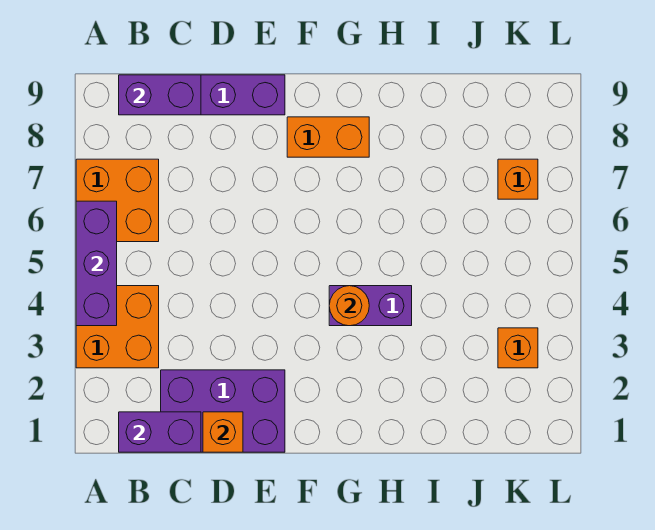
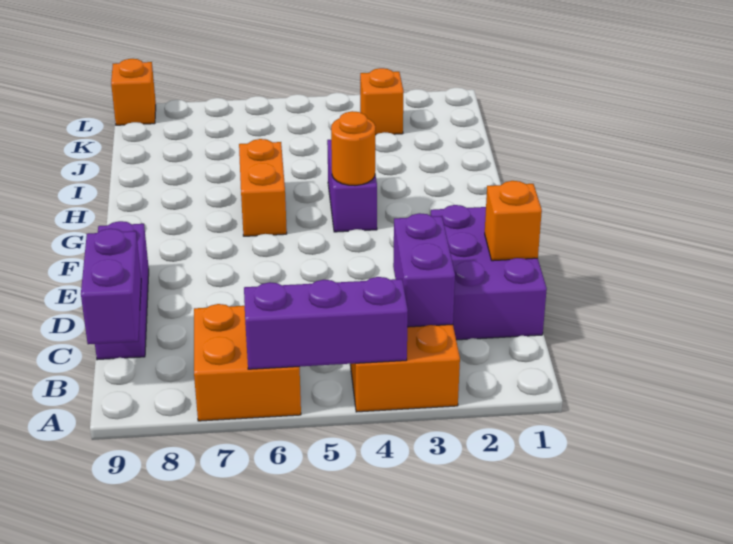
purple 1x2 brick [119,412,201,452] -> purple 1x2 brick moved to [393,213,455,327]
orange 1x2 brick [287,117,369,157] -> orange 1x2 brick moved to [239,139,287,236]
orange 1x1 brick [498,159,538,199] -> orange 1x1 brick moved to [111,59,156,125]

